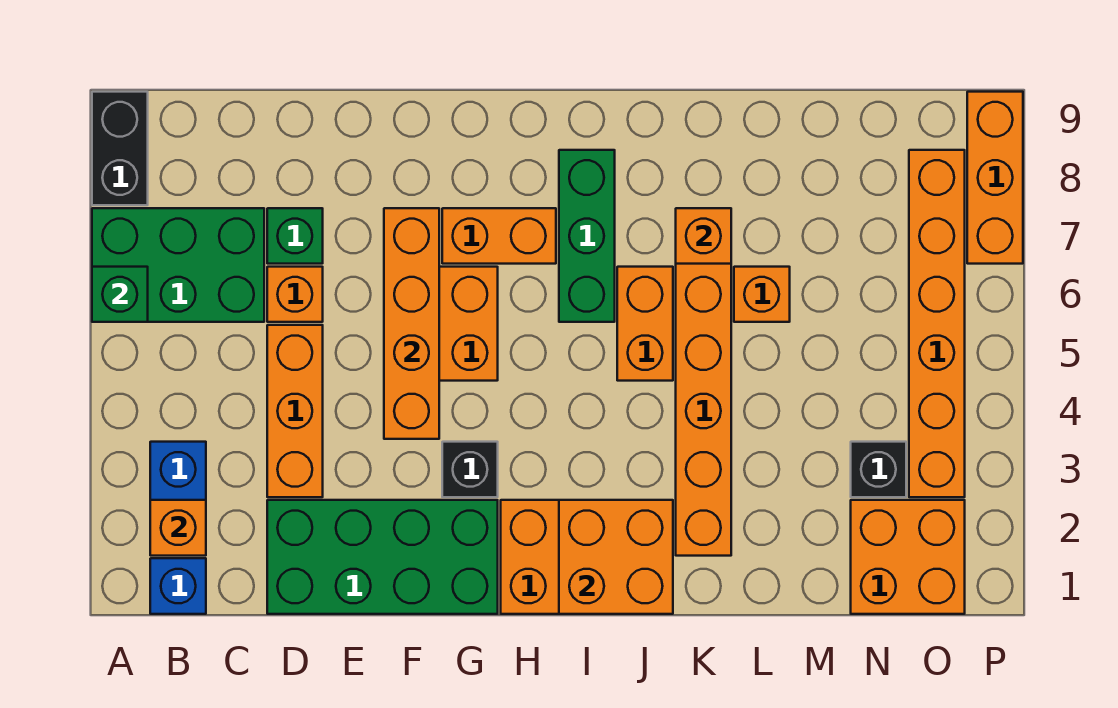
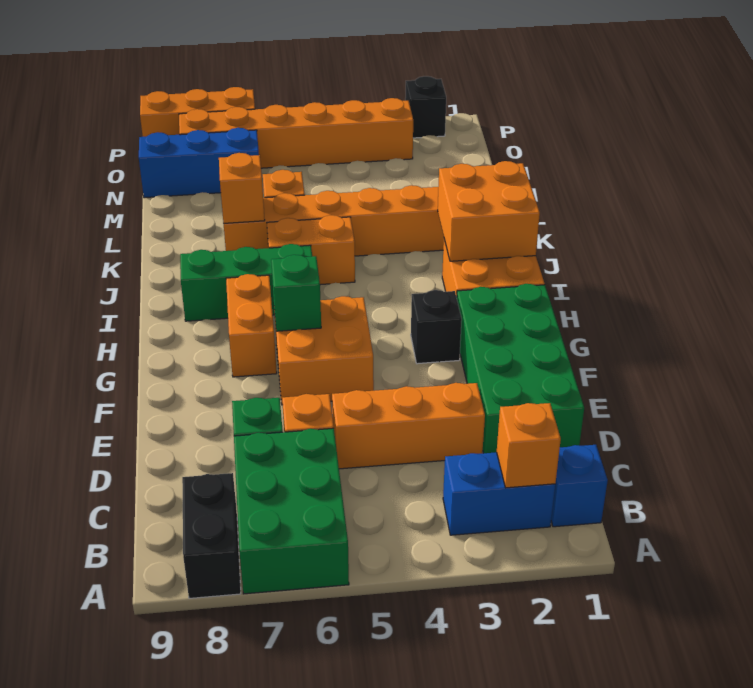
green 1x1 brick [92,267,148,322] -> green 1x1 brick moved to [271,255,321,331]
black 1x2 brick [92,92,148,205] -> black 1x2 brick turned to [182,473,241,598]
orange 1x4 brick [384,208,439,439] -> none
orange 2x2 brick [851,500,965,614] -> none
black 1x1 brick [851,442,906,497] -> black 1x1 brick moved to [405,76,446,138]
none -> blue 1x3 brick [139,128,259,198]

